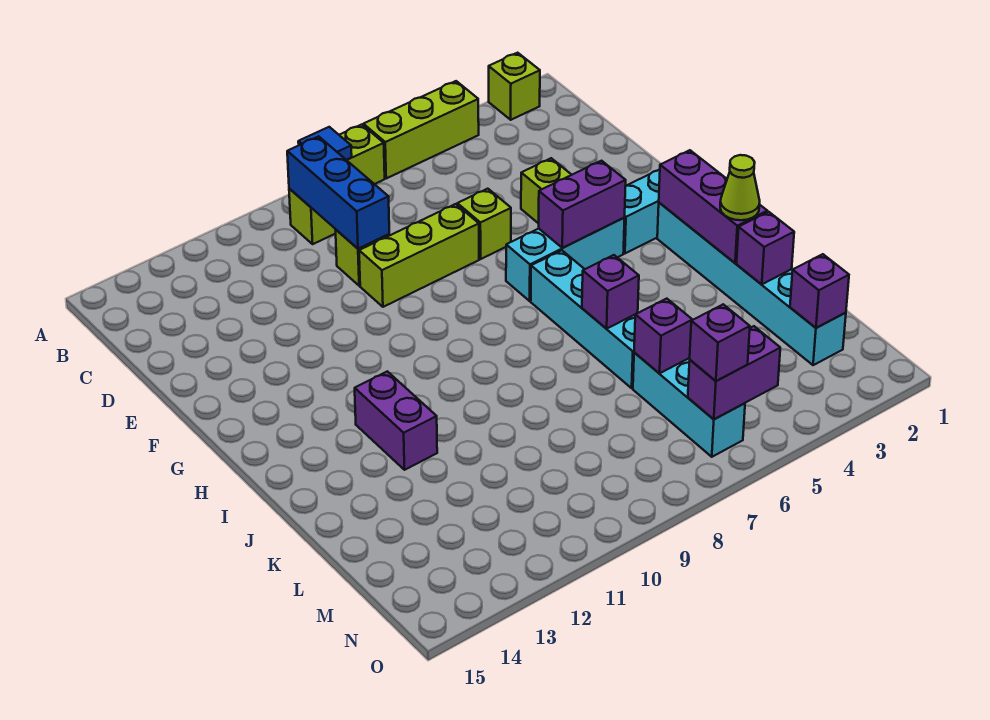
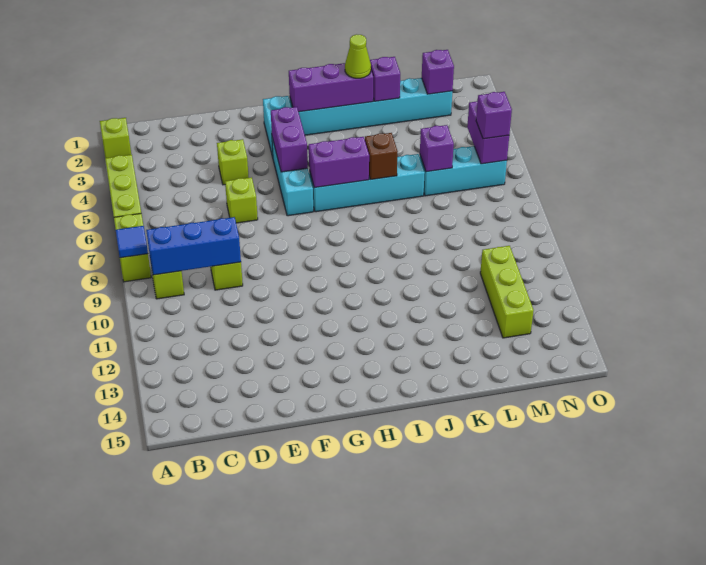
lime 1x3 brick [359,204,479,307] -> lime 1x3 brick moved to [480,246,534,338]
purple 1x2 brick [355,371,437,470] -> purple 1x2 brick moved to [309,137,369,188]
purple 1x1 brick [582,255,639,329] -> brown 1x1 brick [365,133,398,180]

